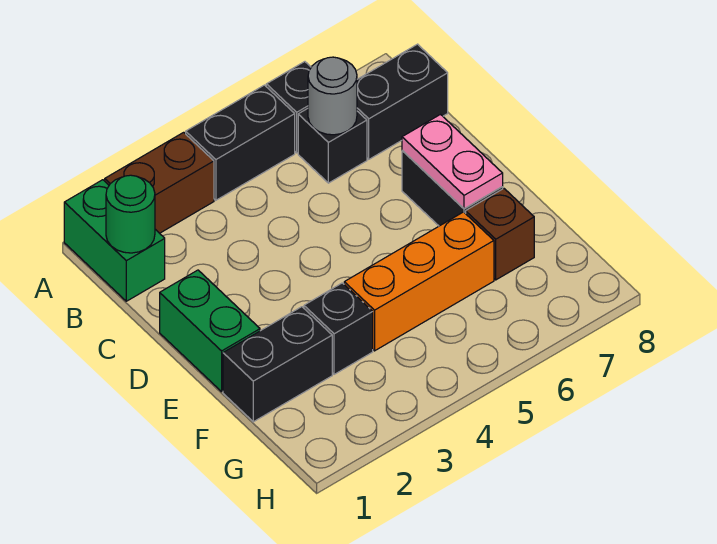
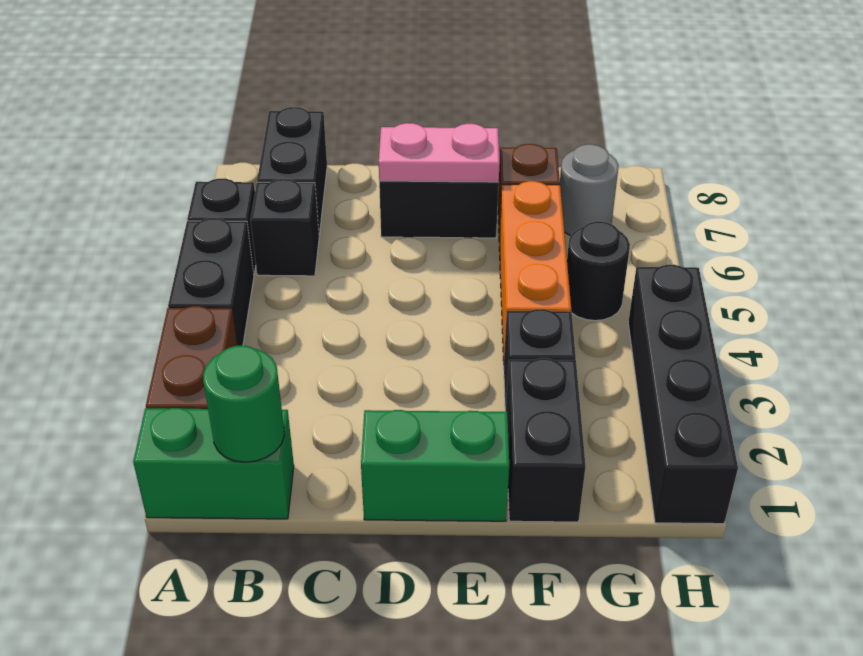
grey 1x1 round brick [308,57,357,135] -> grey 1x1 round brick moved to [560,144,619,236]
none -> black 1x1 round brick [567,221,630,321]
none -> black 1x4 brick [628,265,738,524]

